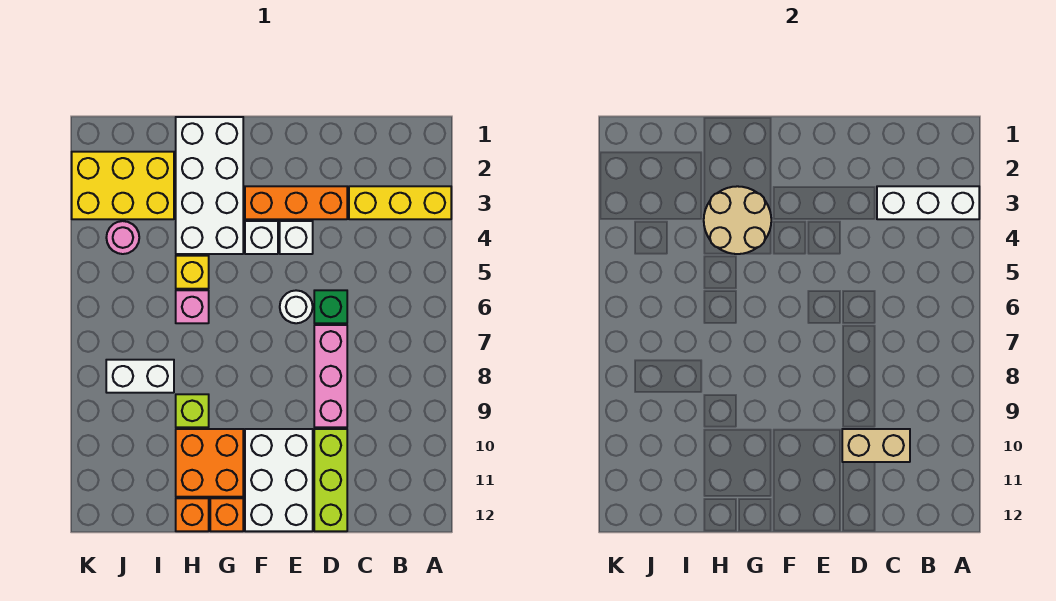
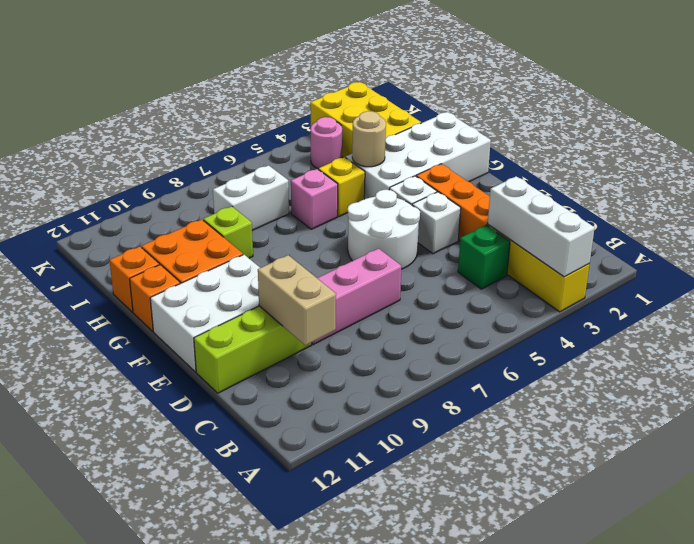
green 1x1 brick [314,290,347,323] -> green 1x1 brick moved to [458,225,510,289]
white 1x1 round brick [280,290,313,323] -> white 2x2 round brick [347,190,420,269]
tan 2x2 round brick [704,186,771,254] -> tan 1x1 round brick [352,111,386,167]
white 1x2 brick [106,360,174,393] -> white 1x2 brick turned to [213,165,289,230]

